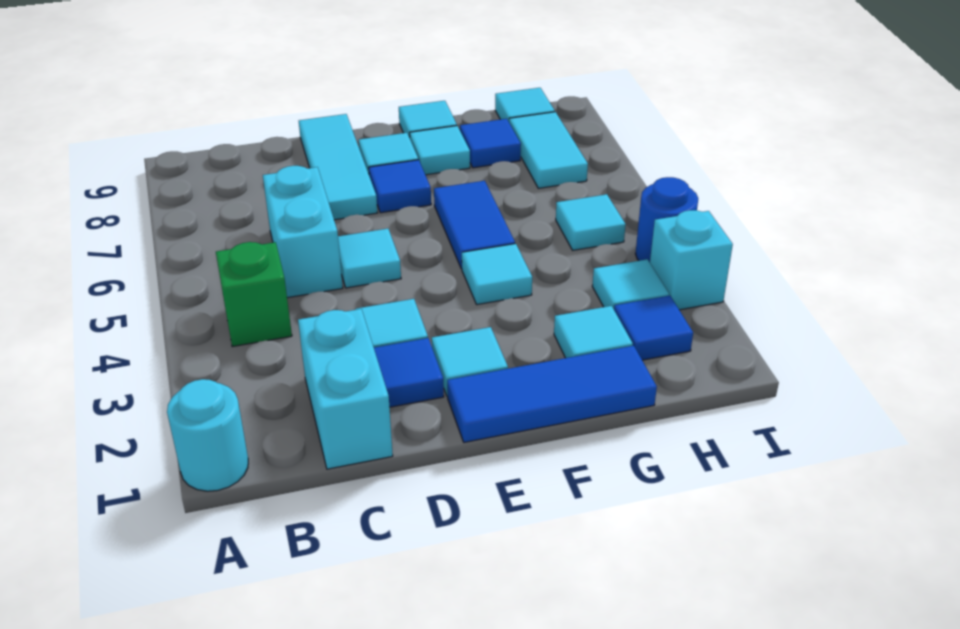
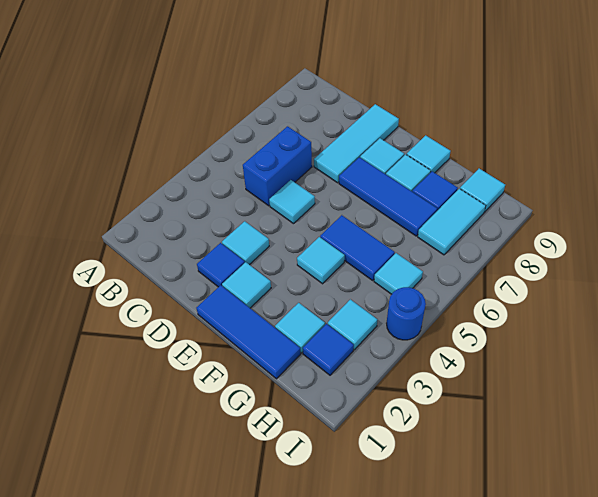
cyan 1x1 round brick [167,379,248,491] -> none
green 1x1 brick [216,242,292,347] -> none
cyan 1x2 brick [298,309,393,469] -> none
cyan 1x2 brick [263,166,343,298] -> blue 1x2 brick [243,126,312,206]
blue 1x1 tile [369,160,431,213] -> blue 1x3 tile [339,157,437,236]
blue 1x2 tile [434,181,515,269] -> blue 1x2 tile turned to [320,215,395,280]
cyan 1x1 brick [650,210,733,310] -> none

